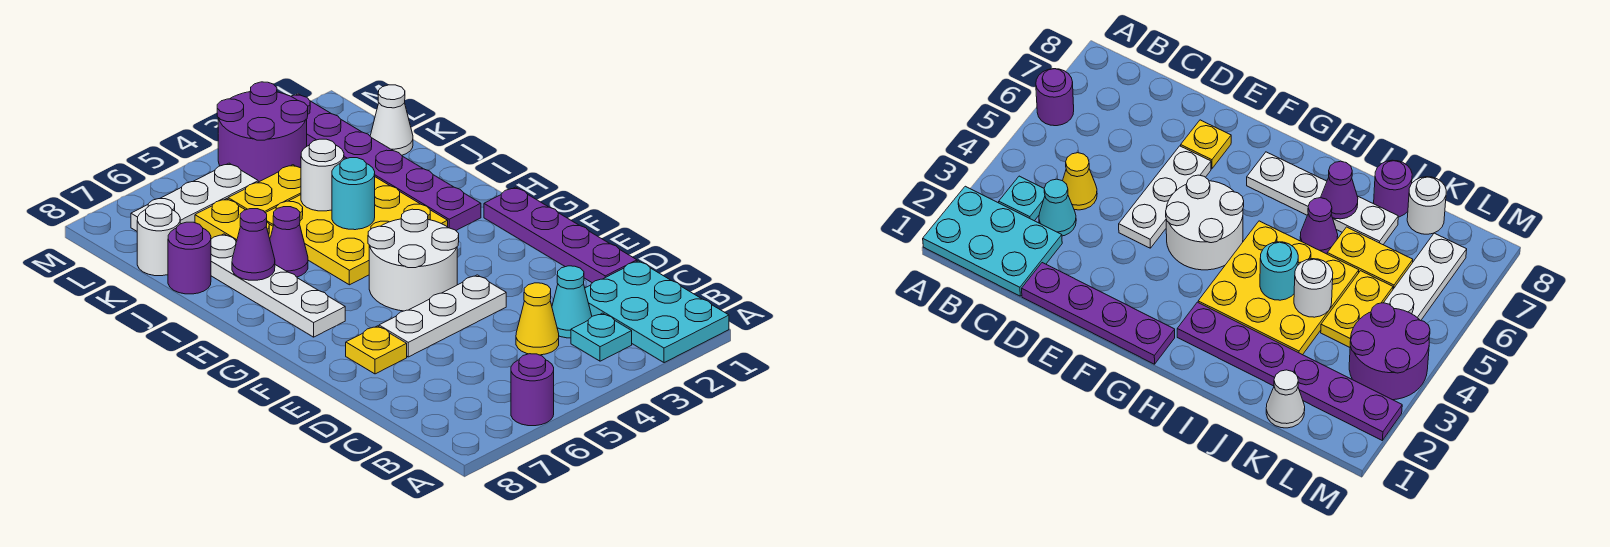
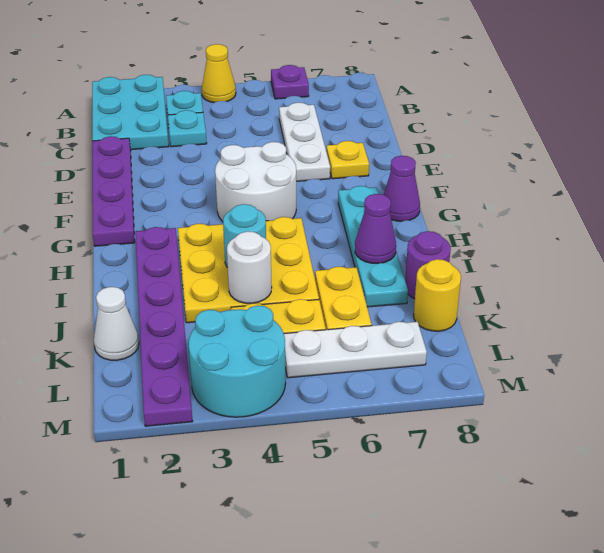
purple 1x1 round brick [511,354,554,426] -> purple 1x1 plate [271,65,309,99]
cyan 1x1 cone [552,266,592,338] -> cyan 1x1 plate [168,110,207,147]
yellow 1x1 cone [516,283,559,355] -> yellow 1x1 cone moved to [202,44,236,103]
white 1x3 plate [379,275,506,357] -> white 1x3 plate turned to [279,103,330,181]
white 1x4 plate [211,234,345,337] -> cyan 1x4 plate [338,186,408,307]
purple 1x1 cone [270,207,308,277] -> purple 1x1 cone moved to [384,156,420,221]
white 1x1 round brick [137,204,180,276] -> yellow 1x1 round brick [414,259,461,331]
purple 2x2 round brick [217,82,308,182] -> cyan 2x2 round brick [189,306,286,417]

